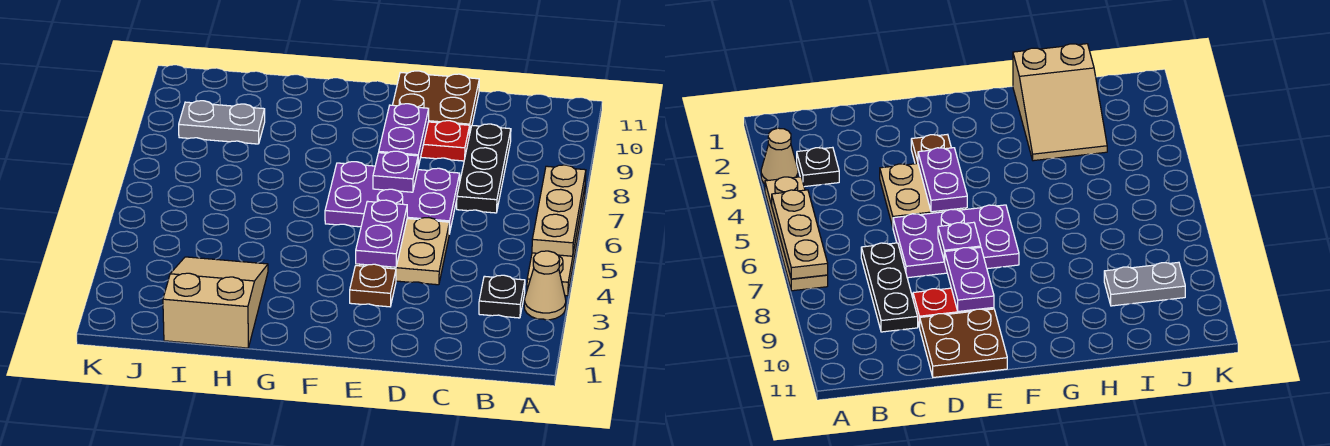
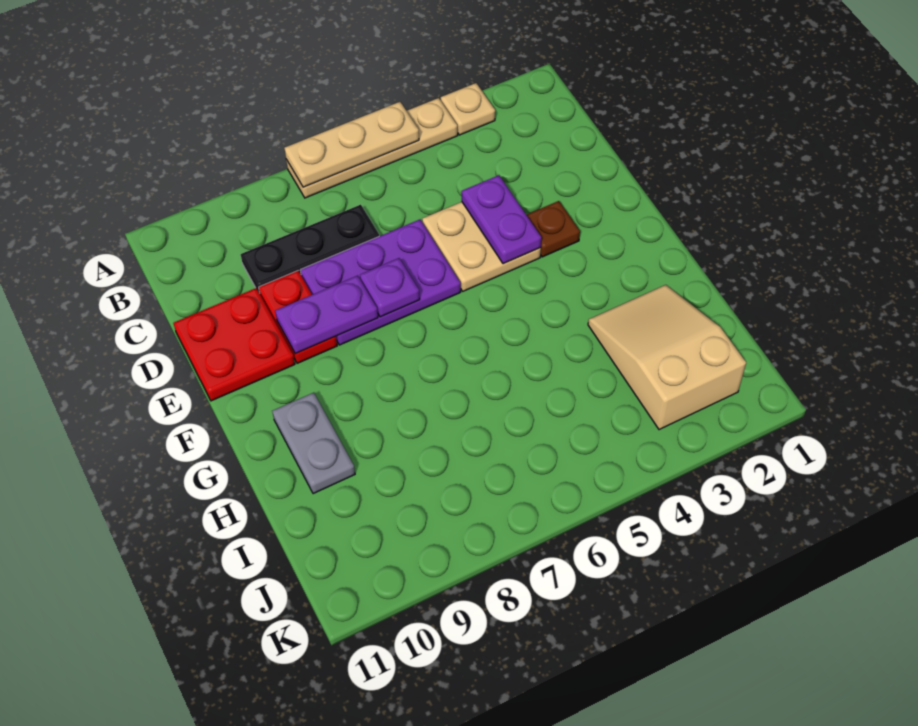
tan 1x1 cone [524,251,566,320] -> tan 1x1 plate [441,83,495,135]
black 1x1 plate [479,275,525,318] -> none
purple 2x3 plate [325,162,460,234] -> purple 2x3 plate turned to [300,220,461,345]
brown 2x2 plate [393,71,479,135] -> red 2x2 plate [173,288,295,401]
purple 1x2 plate [356,200,407,267] -> purple 1x2 plate turned to [462,175,541,264]
tan 2x3 slope [163,257,268,348] -> tan 2x3 slope turned to [588,285,746,430]
grey 1x2 plate [179,101,265,144] -> grey 1x2 plate moved to [272,393,355,494]

